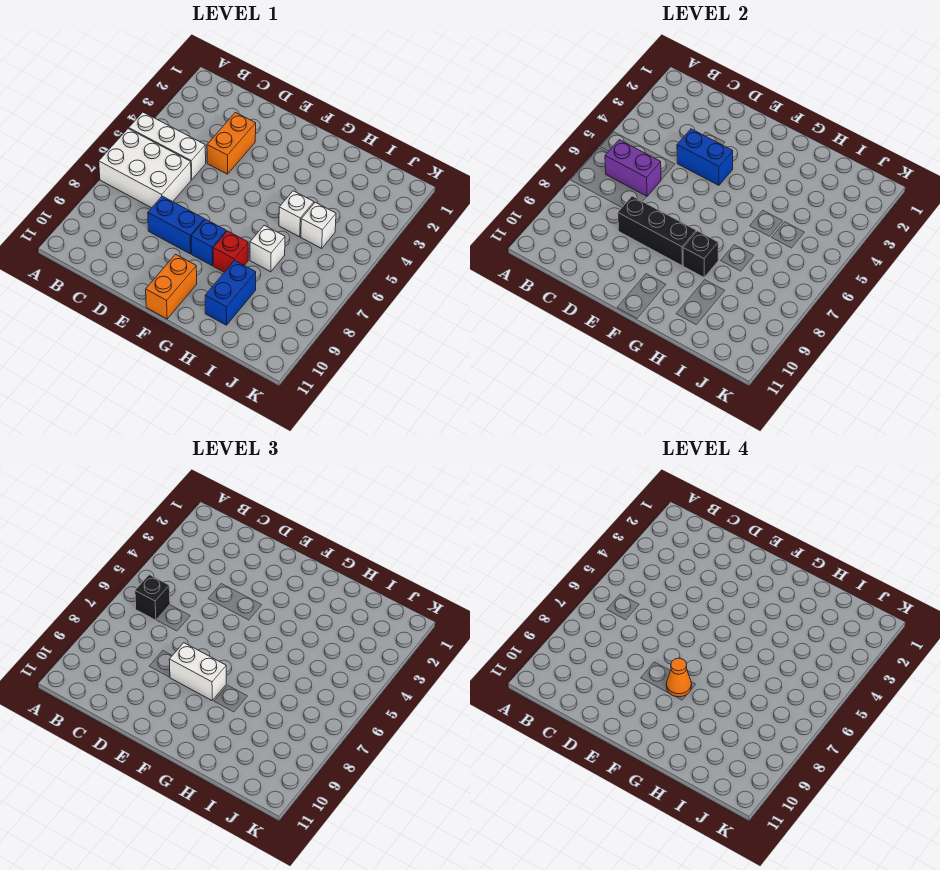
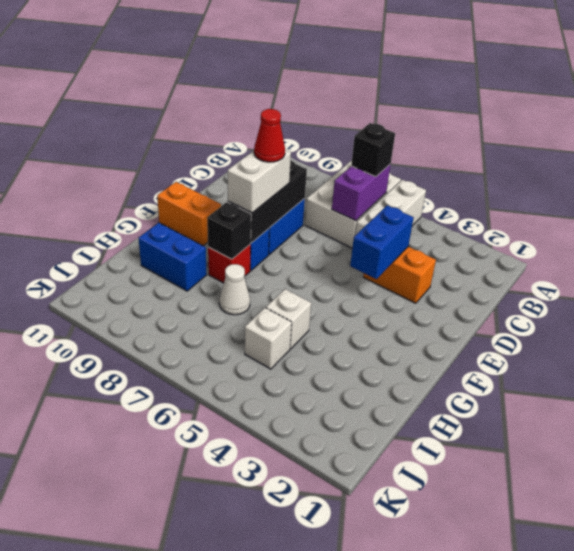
none -> red 1x1 cone [254,109,285,162]
orange 1x1 cone [666,658,692,697] -> none
white 1x1 brick [250,225,285,272] -> white 1x1 cone [219,264,250,315]

